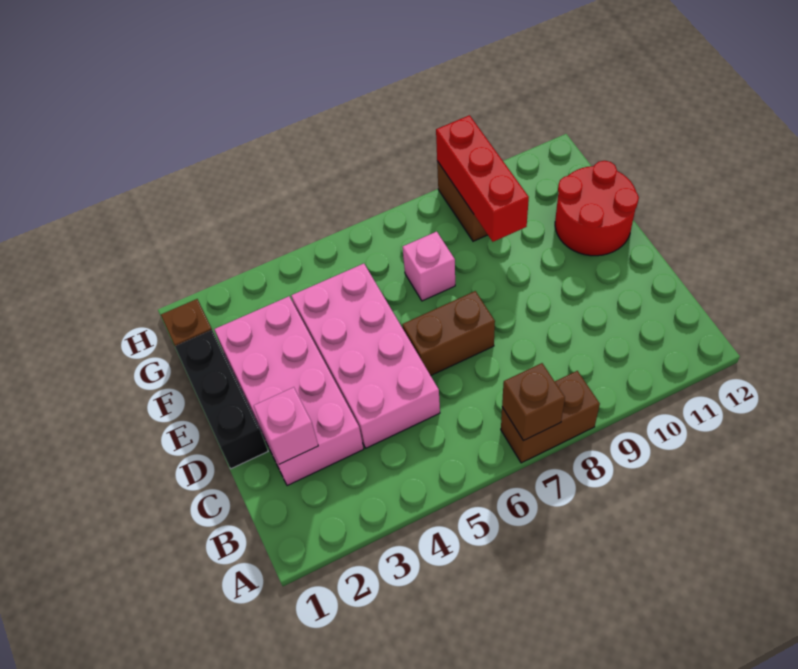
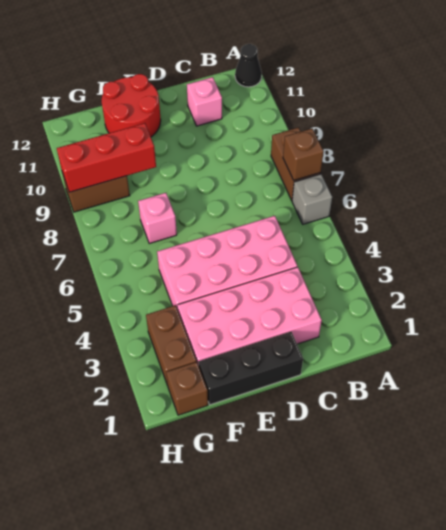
none -> grey 1x1 brick [292,174,332,224]
none -> black 1x1 cone [235,44,262,87]
pink 1x1 brick [254,387,318,464] -> pink 1x1 brick moved to [187,77,222,126]
brown 1x2 brick [402,291,495,376] -> brown 1x2 brick moved to [146,305,196,386]

